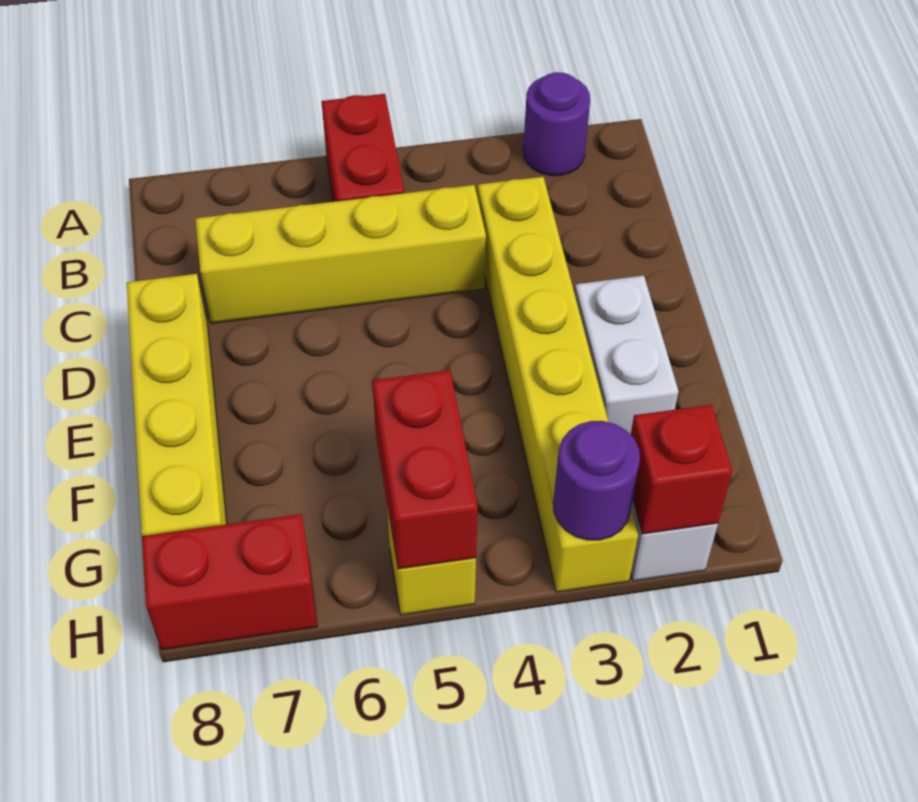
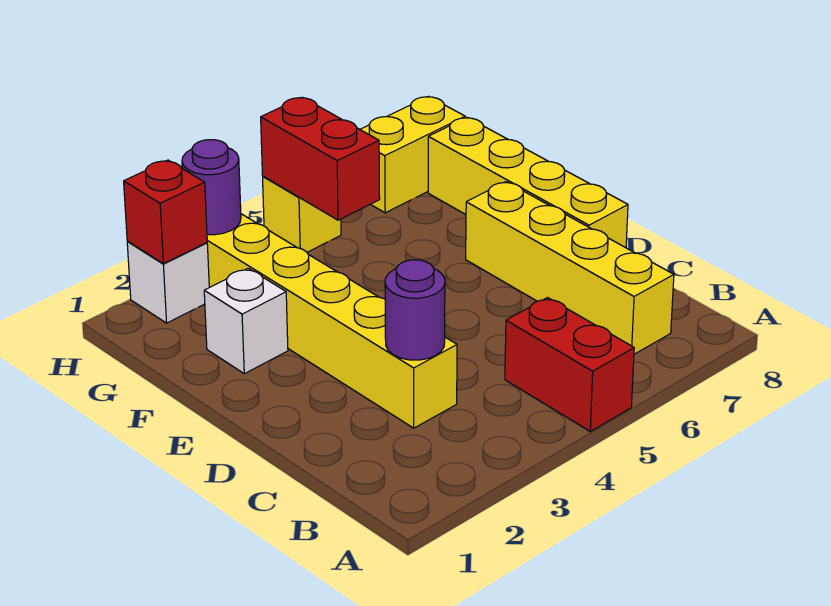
purple 1x1 round brick [523,72,590,176] -> purple 1x1 round brick moved to [385,260,445,360]
yellow 1x4 brick [195,185,486,324] -> yellow 1x4 brick turned to [466,182,674,354]
white 1x2 brick [575,276,679,435] -> white 1x1 brick [204,268,288,374]
red 1x2 brick [142,514,317,650] -> yellow 1x2 brick [360,96,465,213]

